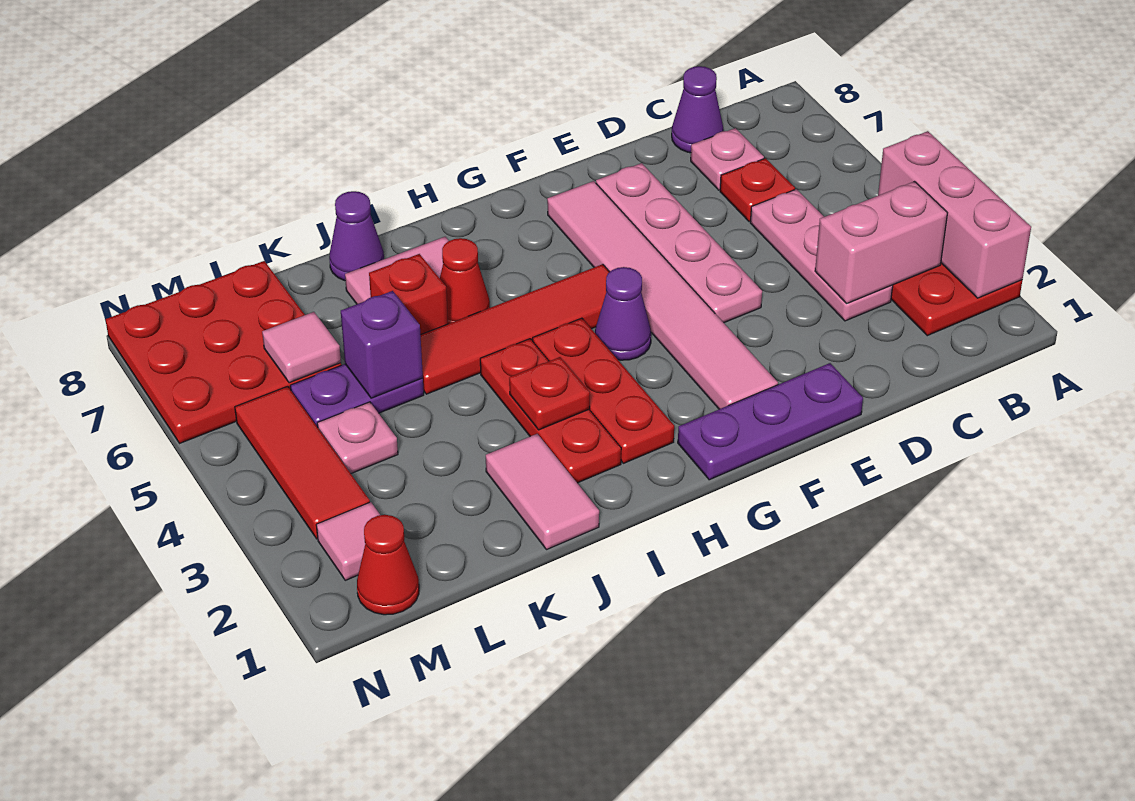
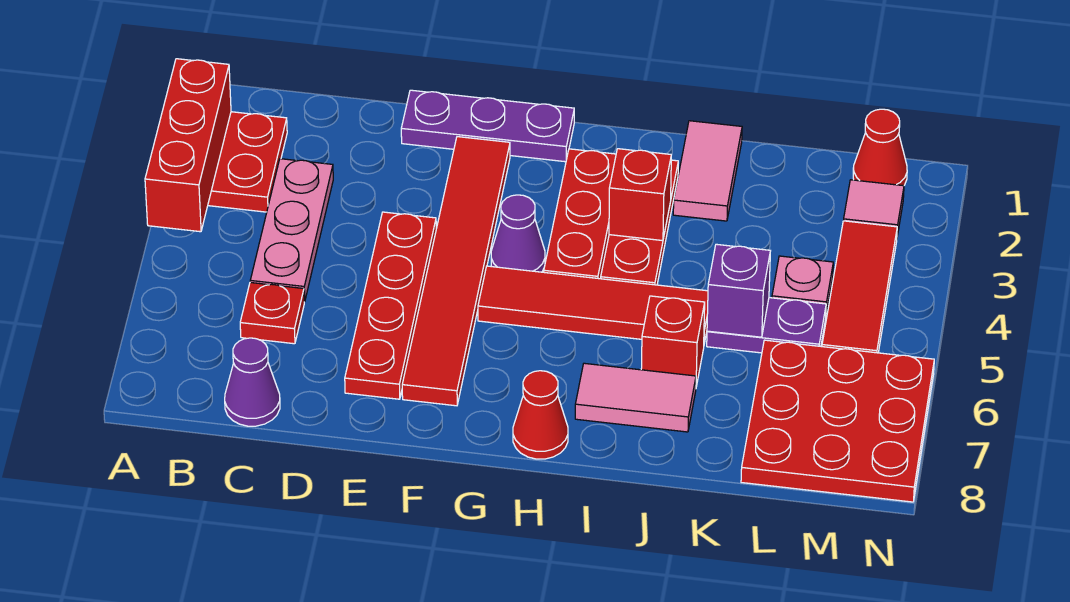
pink 1x3 brick [878,131,1031,298] -> red 1x3 brick [145,59,231,232]
pink 1x2 brick [815,182,947,303] -> none
pink 1x1 plate [691,128,764,190] -> none
pink 1x4 plate [596,163,762,323] -> red 1x4 plate [345,212,436,399]
pink 1x6 tile [547,181,778,409] -> red 1x6 tile [402,137,510,406]
red 1x1 plate [509,357,590,430] -> red 1x1 brick [609,149,671,241]
red 1x1 cone [440,238,490,324] -> red 1x1 cone moved to [513,371,568,459]
purple 1x1 cone [329,191,384,281] -> none
pink 1x1 tile [262,312,341,383] -> none

